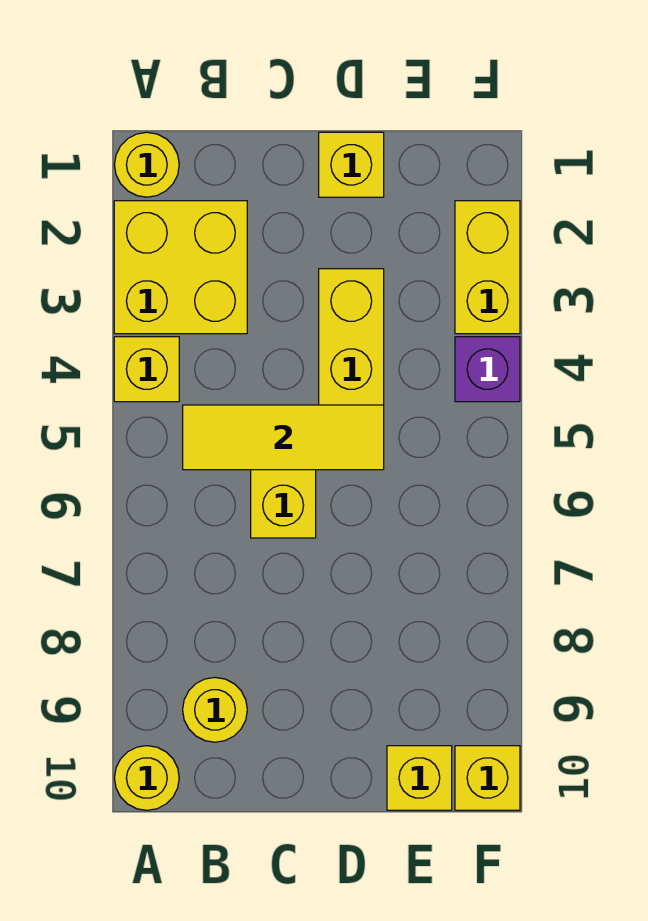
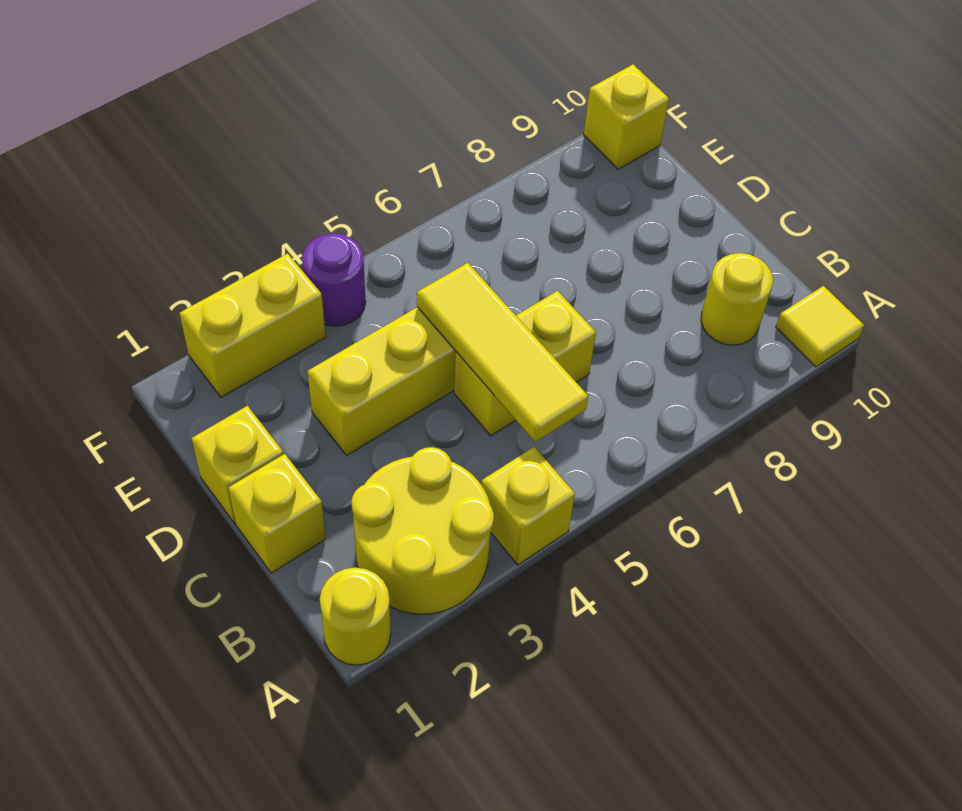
yellow 2x2 brick [114,201,247,334] -> yellow 2x2 round brick [351,447,494,614]
yellow 1x1 round brick [115,746,179,810] -> yellow 1x1 tile [776,286,864,367]
yellow 1x1 brick [387,746,452,810] -> yellow 1x1 brick moved to [228,454,326,573]
purple 1x1 brick [455,337,520,402] -> purple 1x1 round brick [302,234,366,326]

